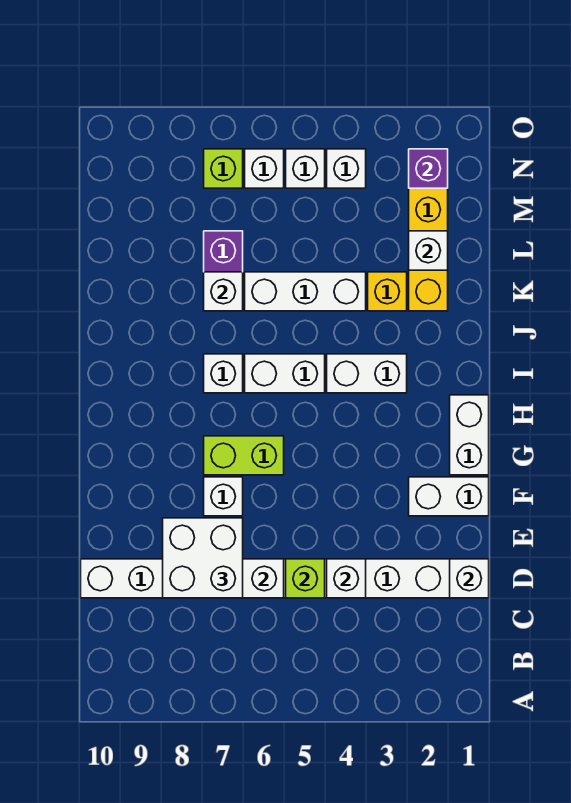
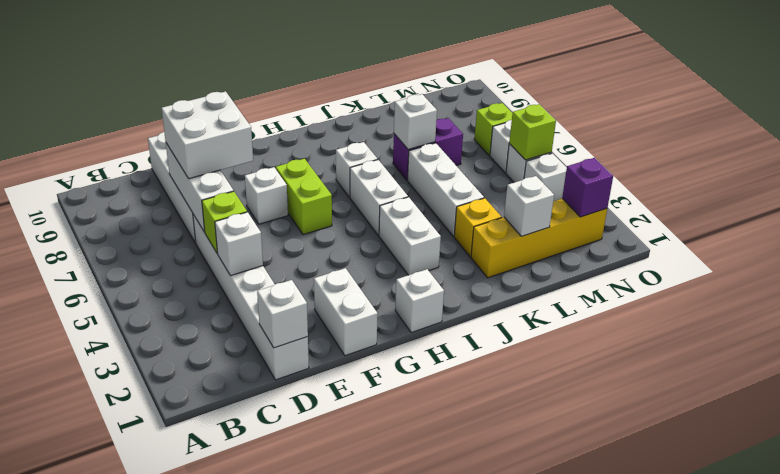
white 1x2 brick [450,395,489,475] -> white 1x1 brick [395,269,444,332]
none -> lime 1x1 brick [509,104,556,160]

